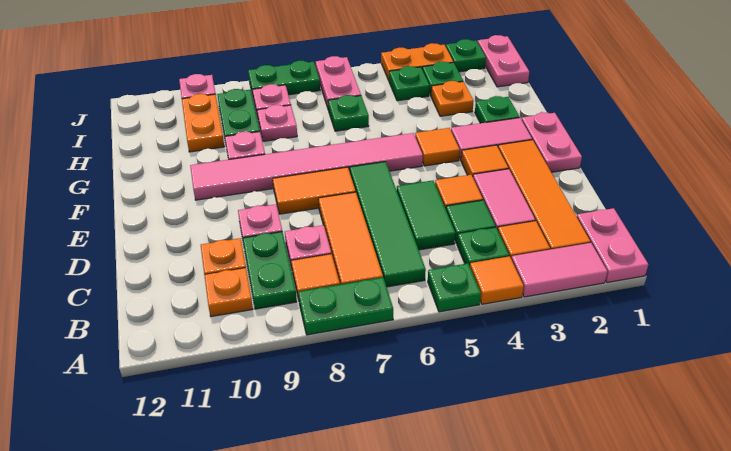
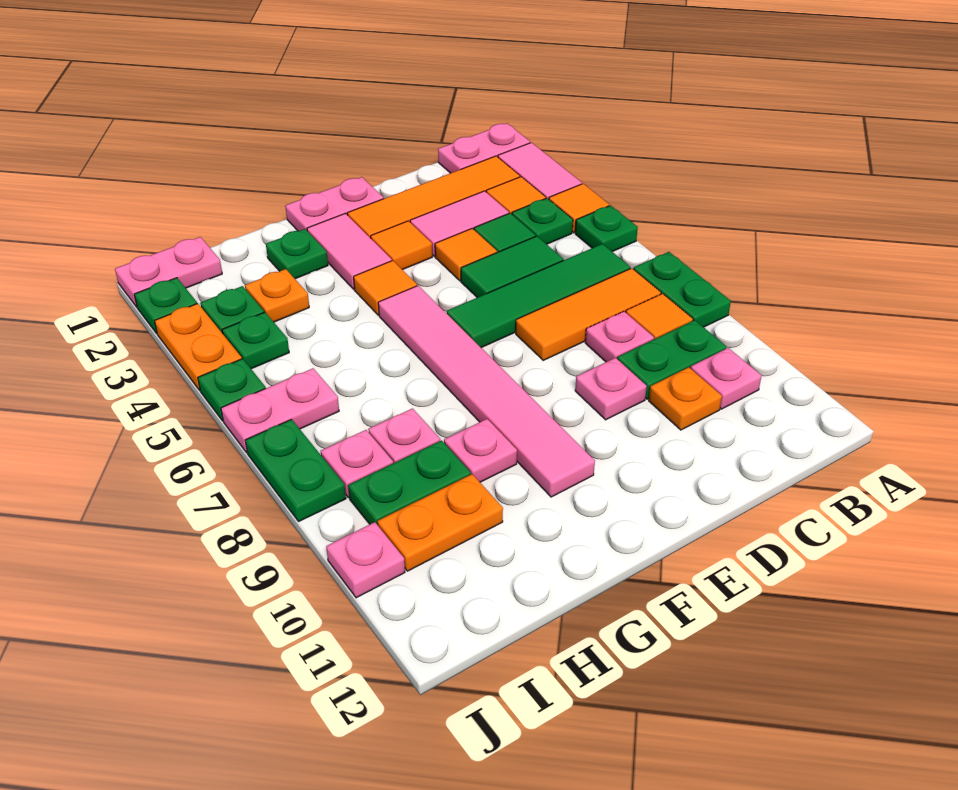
orange 1x1 plate [204,268,253,317] -> pink 1x1 plate [691,348,761,409]
orange 1x2 tile [273,167,356,214] -> none
green 1x1 plate [328,95,369,131] -> green 1x1 plate moved to [198,359,266,421]

